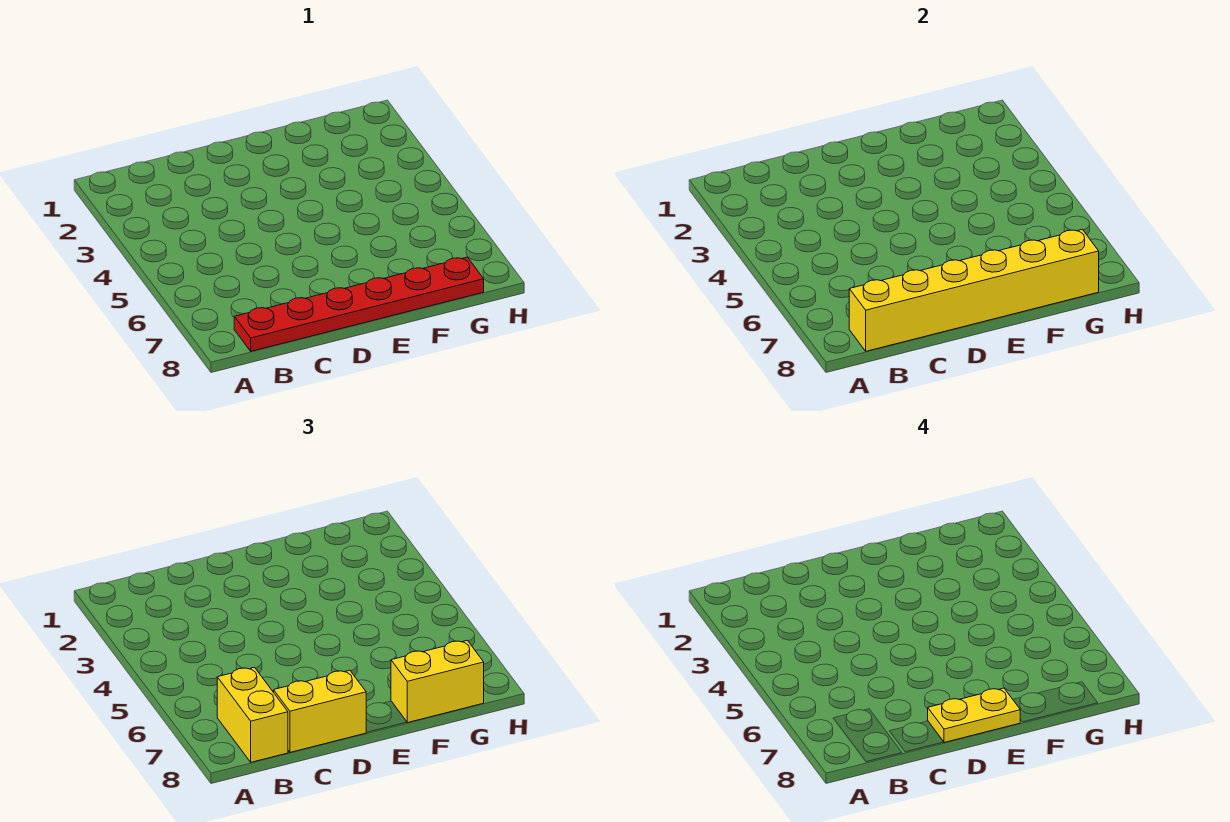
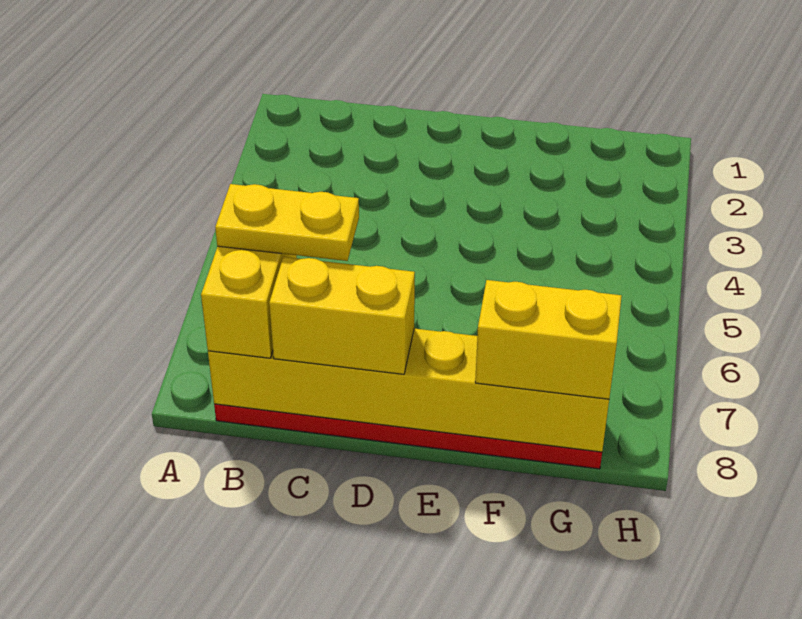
yellow 1x2 plate [928,688,1020,743] -> yellow 1x2 plate moved to [215,184,359,261]

